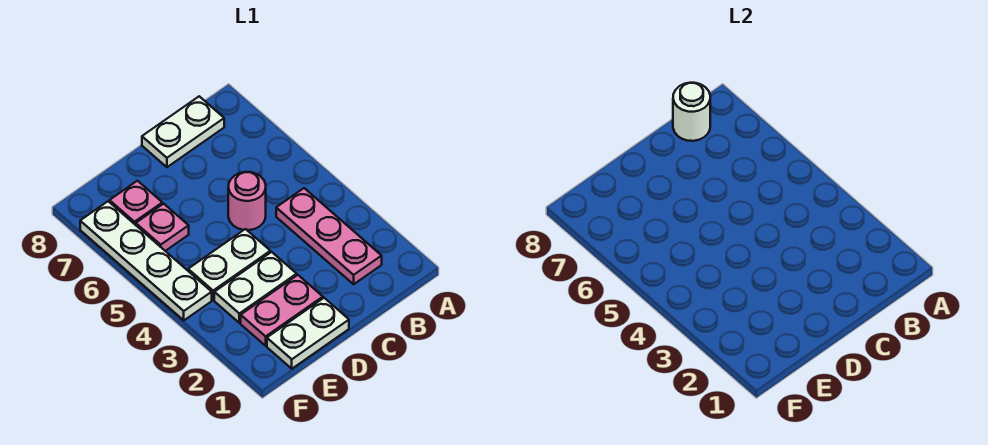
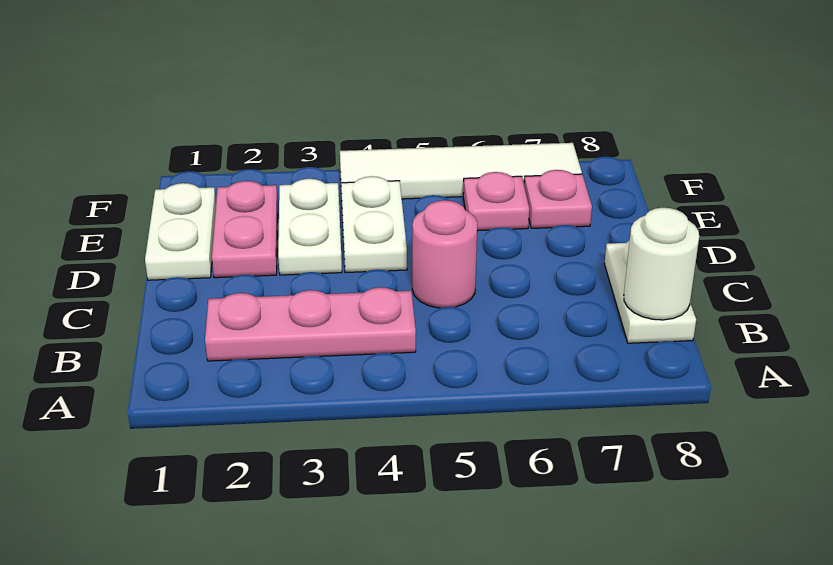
white 1x4 plate [80,201,212,320] -> white 1x4 tile [340,143,582,199]

